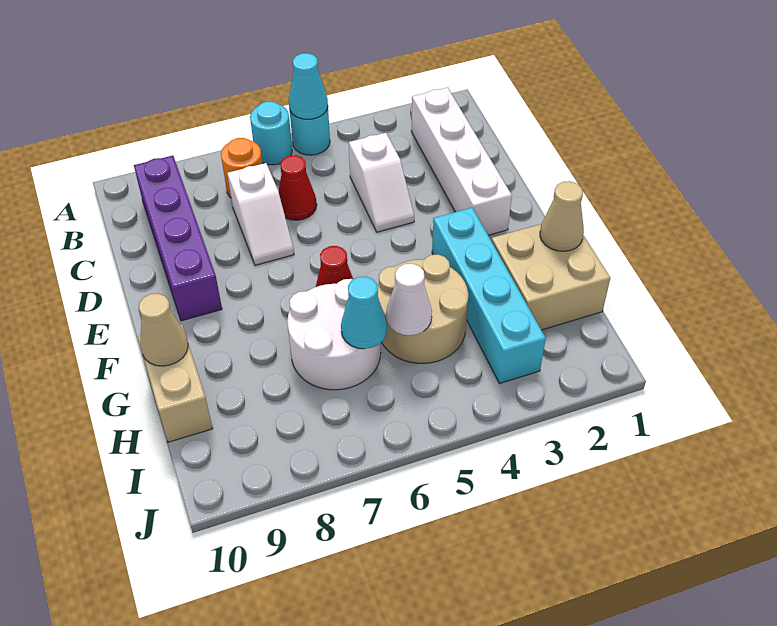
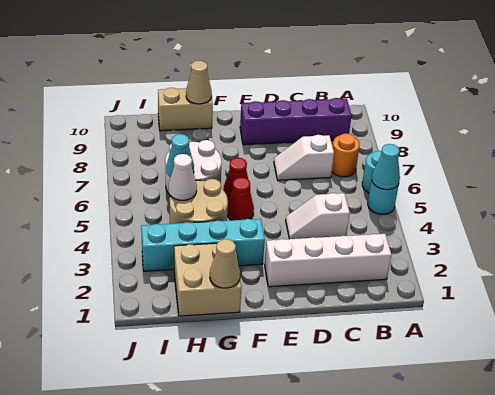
red 1x1 cone [278,155,317,220] -> red 1x1 cone moved to [227,177,254,220]

